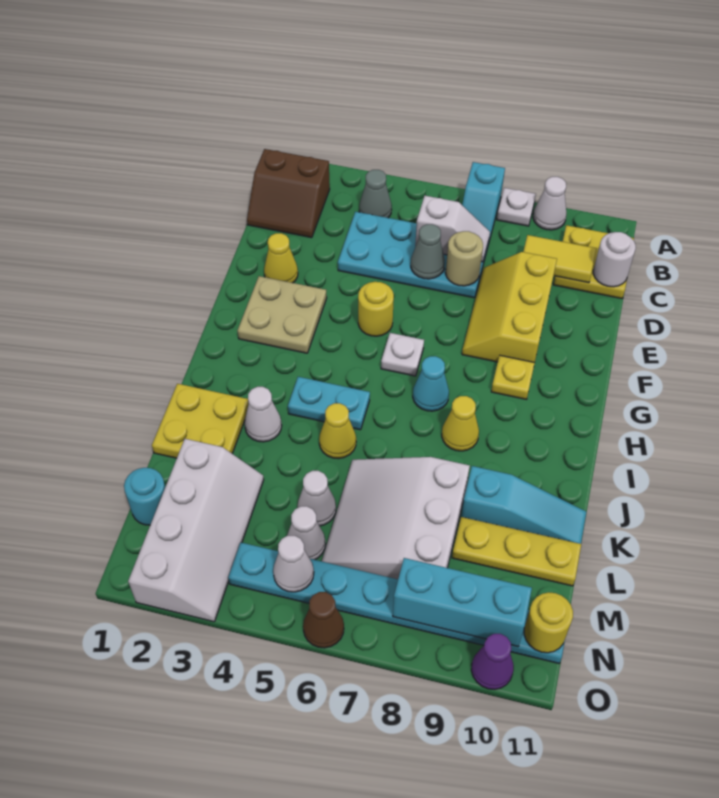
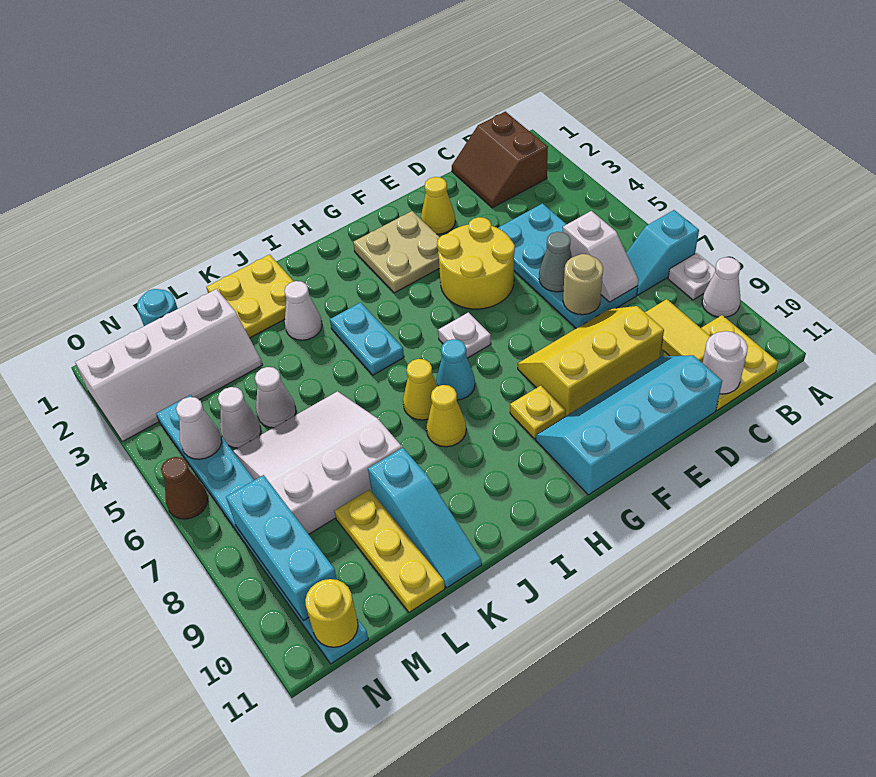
grey 1x1 cone [359,170,392,218] -> none
none -> cyan 2x4 slope [536,355,722,495]
yellow 1x1 round brick [358,282,394,336] -> yellow 2x2 round brick [437,217,515,309]
yellow 1x1 cone [319,403,356,459] -> yellow 1x1 cone moved to [403,359,437,420]
purple 1x1 cone [471,634,514,689] -> none

